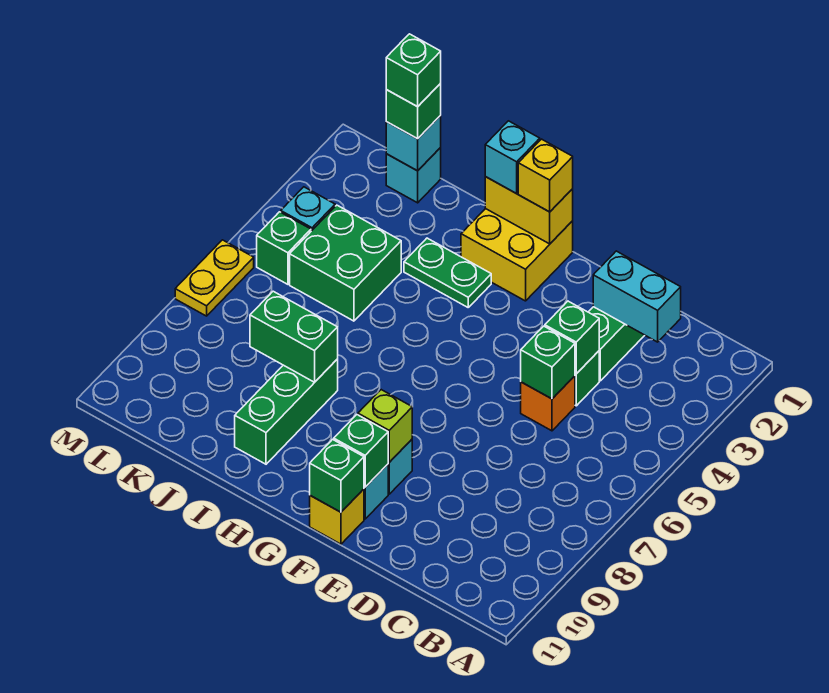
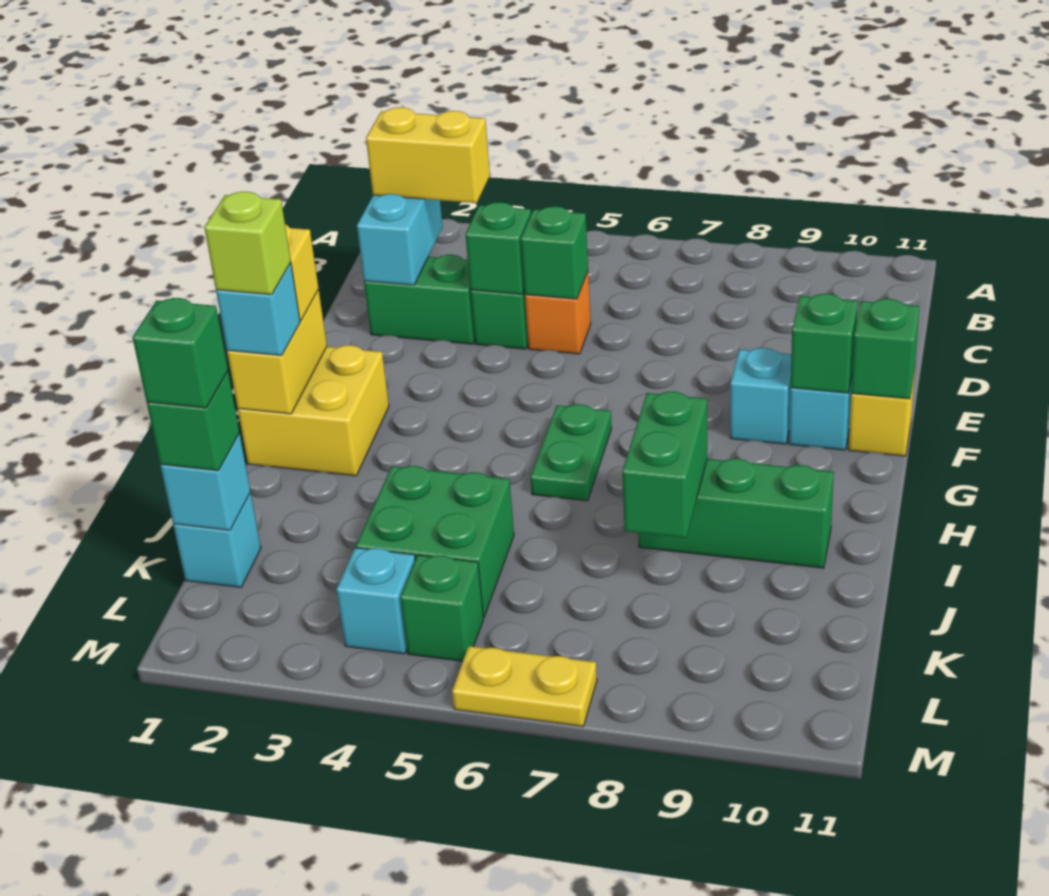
none -> yellow 1x2 brick [366,107,490,203]
lime 1x1 brick [358,390,412,462] -> lime 1x1 brick moved to [204,192,291,295]
green 1x2 plate [404,238,491,307] -> green 1x2 plate moved to [531,404,612,501]

